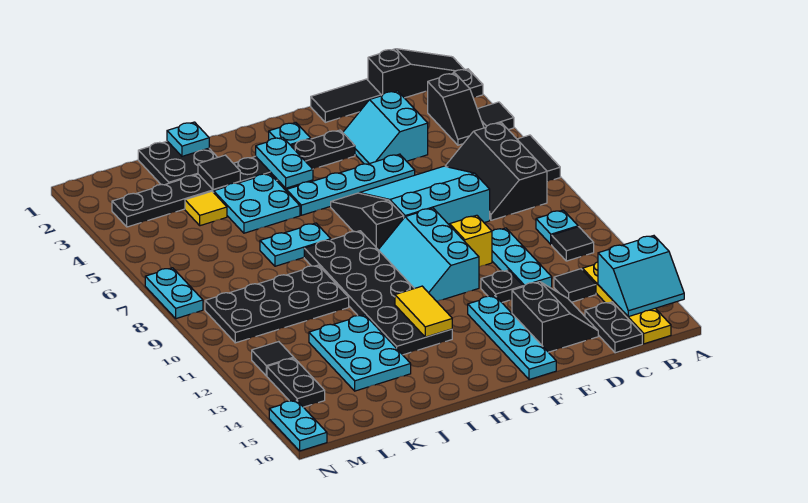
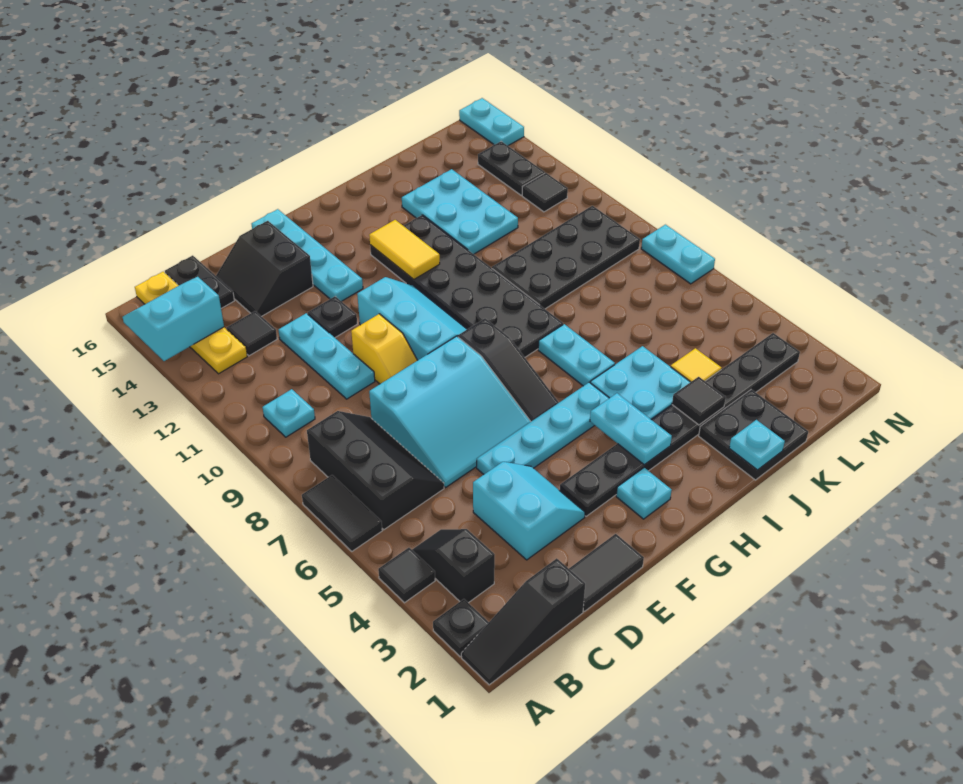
black 1x1 tile [552,227,594,261] -> none
cyan 1x2 plate [260,223,331,266] -> cyan 1x2 plate turned to [538,324,615,386]

